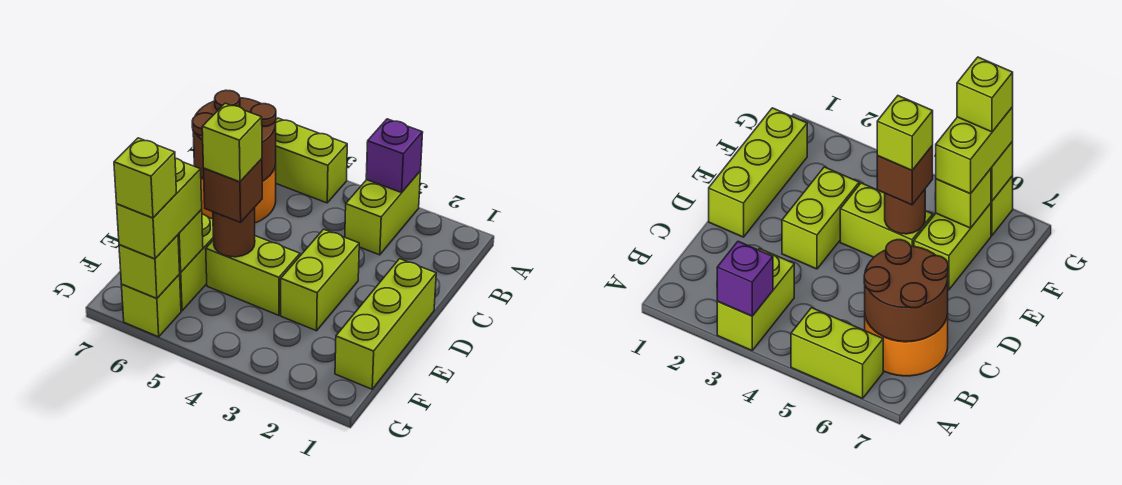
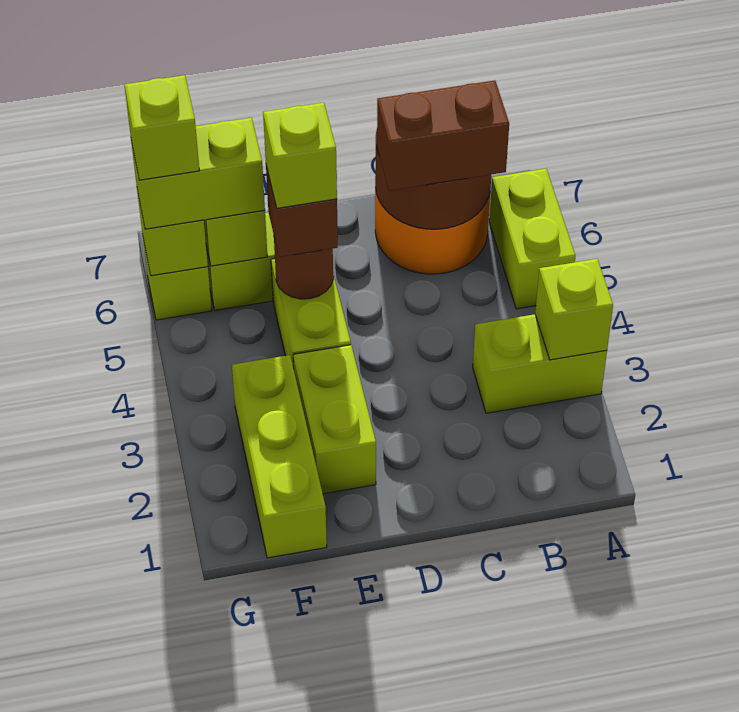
purple 1x1 brick [366,119,423,193] -> lime 1x1 brick [535,259,613,360]
none -> brown 1x2 brick [377,80,509,191]
lime 1x3 brick [335,259,436,389] -> lime 1x3 brick turned to [232,355,327,558]
lime 1x2 brick [281,229,359,331] -> lime 1x2 brick turned to [293,345,376,494]

